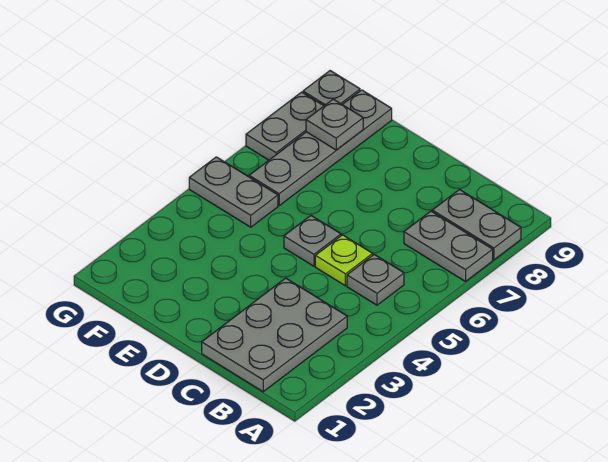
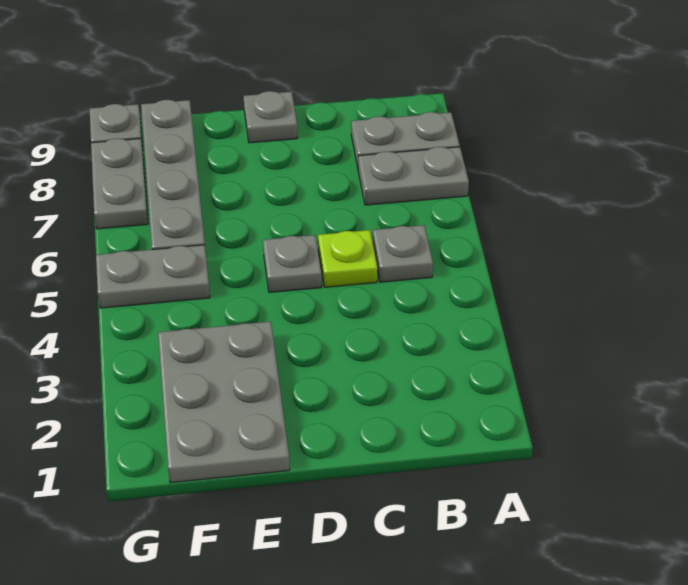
grey 2x3 plate [202,278,347,392] -> grey 2x3 plate moved to [158,322,290,483]
grey 1x1 plate [306,99,363,150] -> grey 1x1 plate moved to [244,91,297,143]

